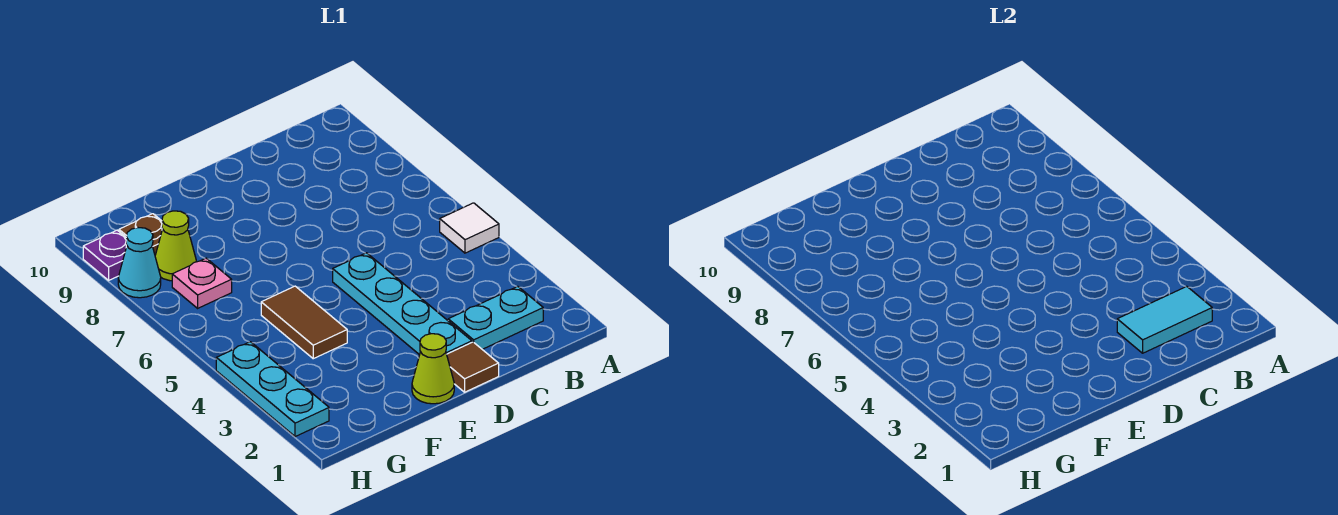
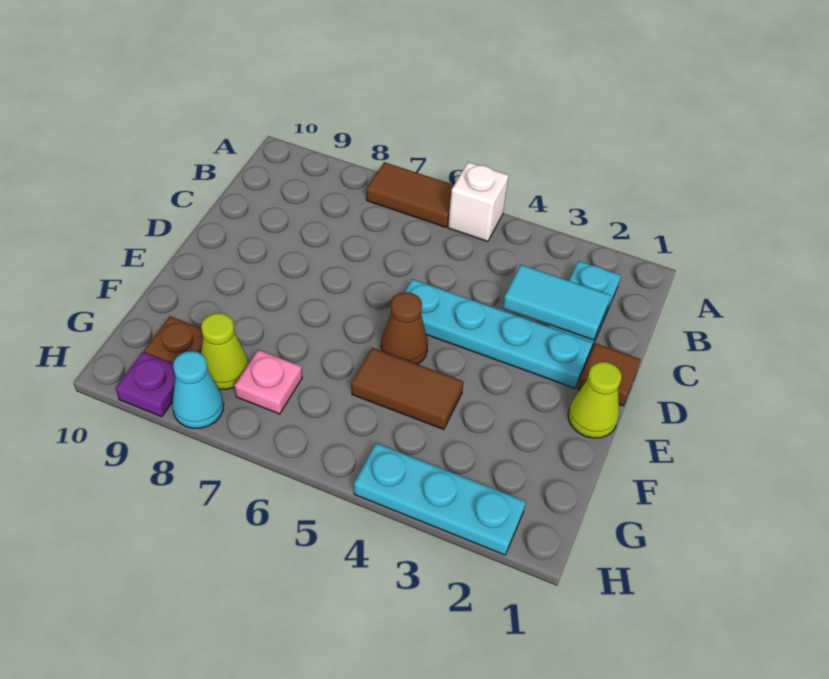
white 1x1 tile [440,203,499,253] -> white 1x1 brick [448,162,509,241]
none -> brown 1x2 tile [366,162,454,227]
cyan 1x2 tile [1117,286,1212,353] -> cyan 1x2 tile turned to [503,265,611,340]
none -> brown 1x1 cone [381,292,428,364]

